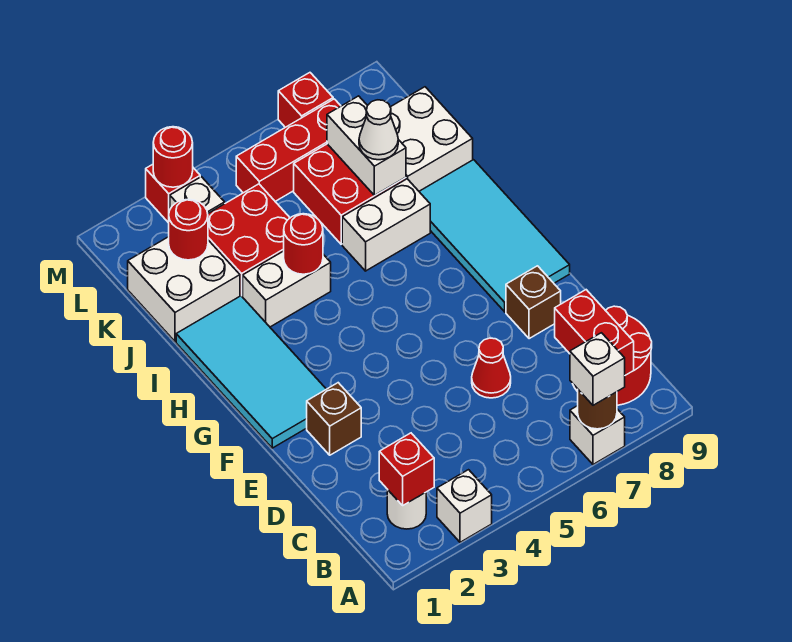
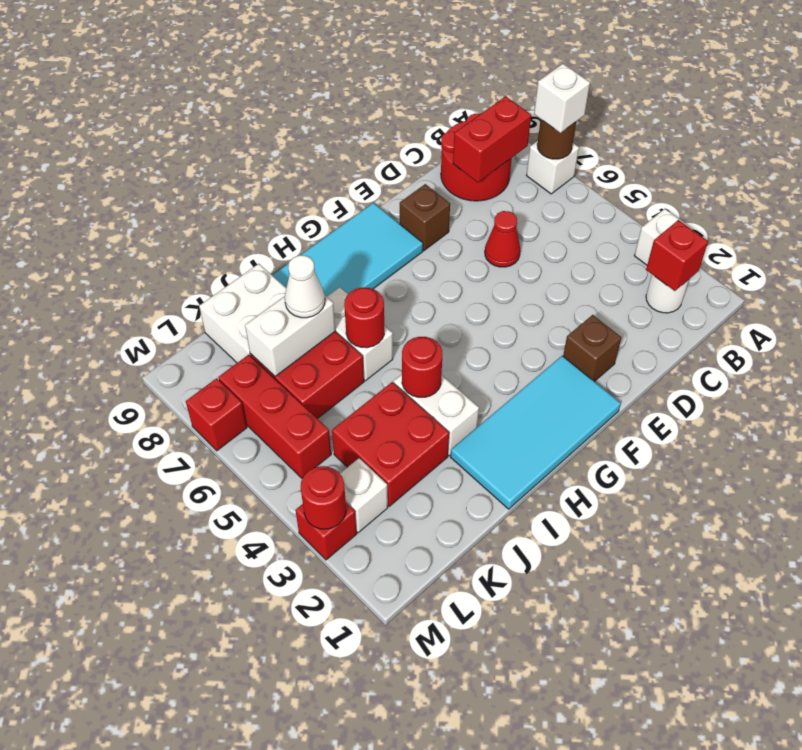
white 2x2 brick [128,237,240,342] -> none
red 1x1 round brick [169,199,208,260] -> red 1x1 round brick moved to [344,287,384,348]

